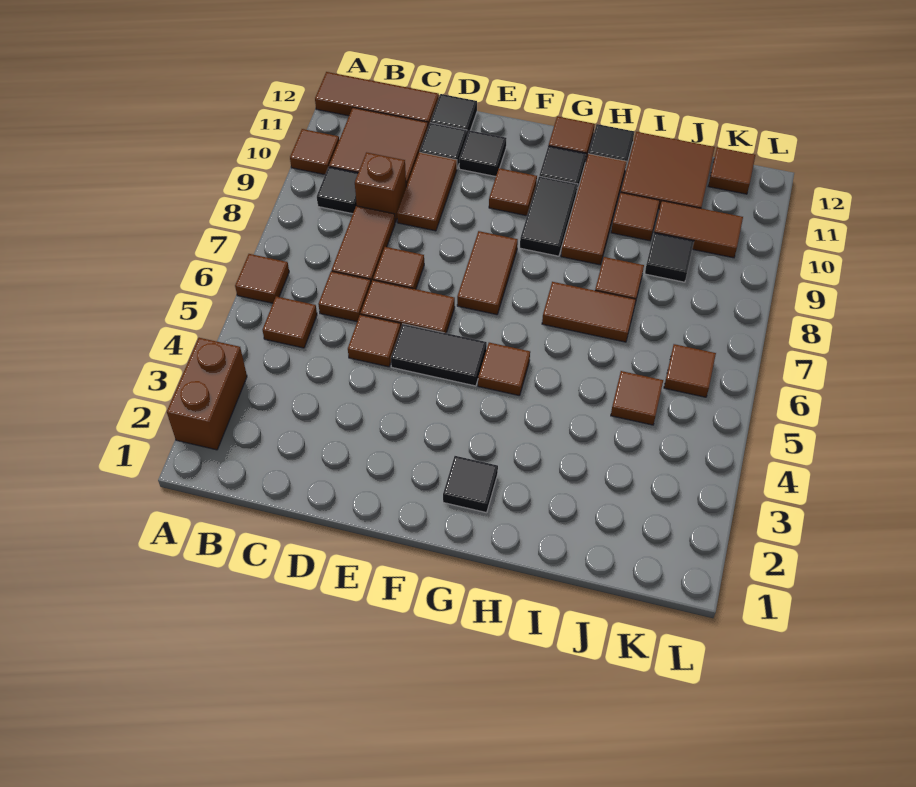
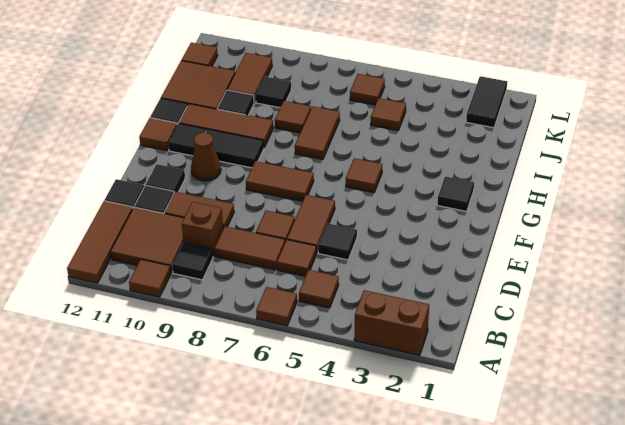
brown 1x1 tile [348,315,401,367] -> black 1x1 tile [318,223,357,260]
black 1x2 tile [391,324,487,386] -> black 1x2 tile moved to [466,76,507,128]
brown 1x1 tile [489,168,537,216] -> brown 1x1 cone [191,133,221,181]
brown 1x1 tile [611,192,660,241] -> black 1x1 tile [217,90,254,115]

